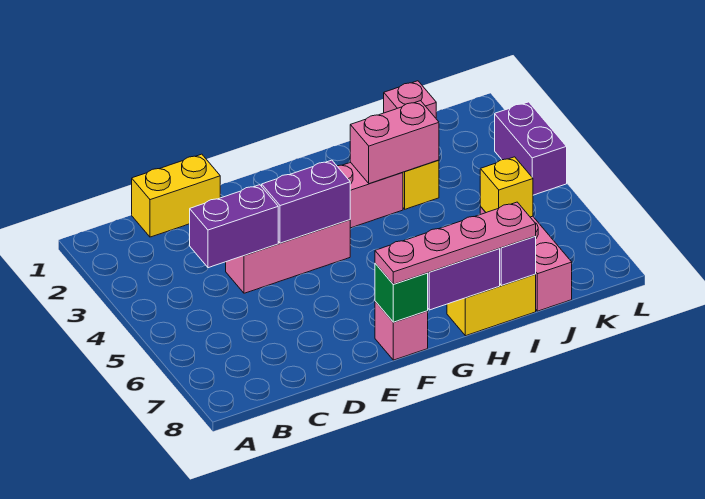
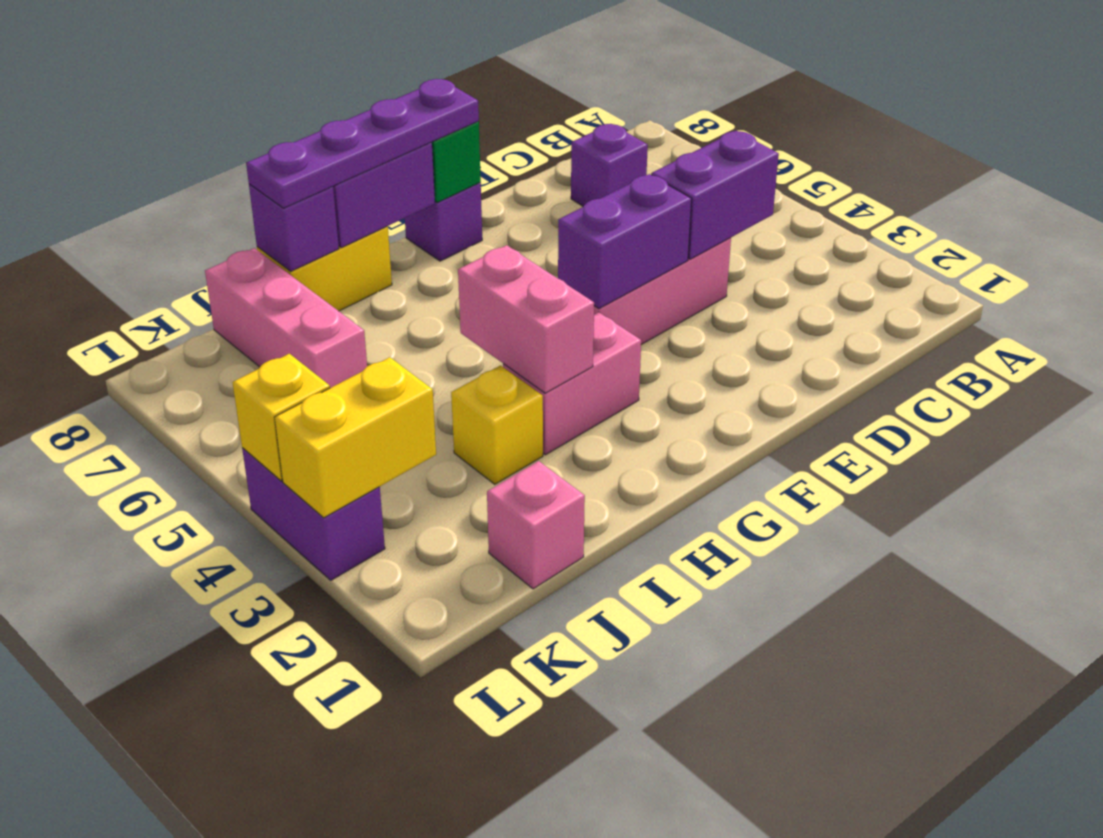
yellow 1x2 brick [132,154,220,237] -> yellow 1x2 brick moved to [274,357,436,518]
none -> purple 1x1 brick [571,124,648,206]
pink 1x1 brick [375,301,428,360] -> purple 1x1 brick [405,183,482,261]
pink 1x4 plate [375,202,536,284] -> purple 1x4 plate [246,79,479,208]
pink 1x2 brick [350,101,439,184] -> pink 1x2 brick turned to [458,245,594,393]
yellow 1x1 brick [480,157,533,217] -> yellow 1x1 brick moved to [232,354,330,481]

